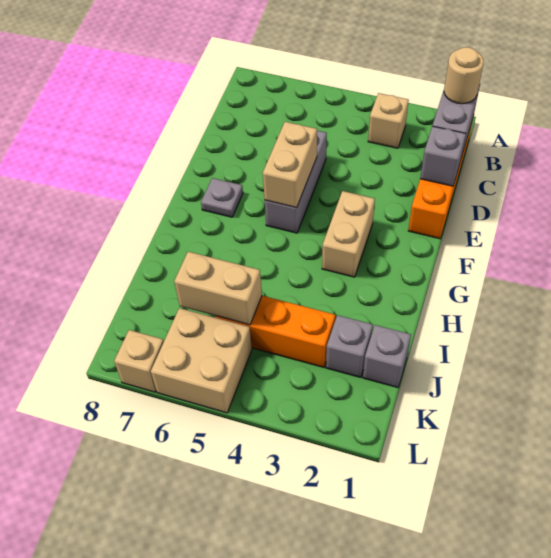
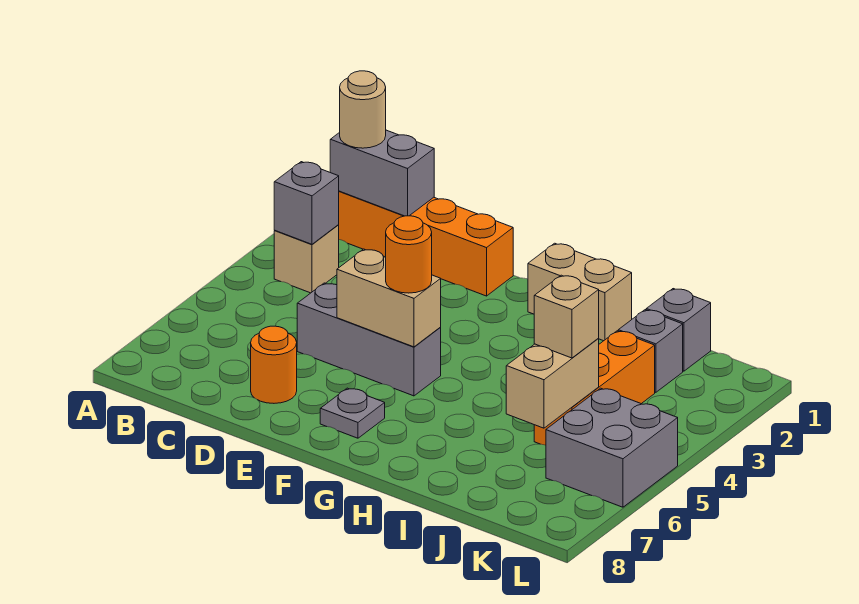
grey 1x1 brick [420,126,466,186] -> grey 1x1 brick moved to [274,162,339,244]
none -> orange 1x1 round brick [251,326,297,403]
tan 1x2 brick [322,191,375,277] -> tan 1x2 brick moved to [528,243,632,341]
none -> orange 1x1 round brick [386,216,432,293]
tan 2x2 brick [151,308,252,413] -> grey 2x2 brick [546,388,678,507]
tan 1x1 brick [114,330,164,392] -> tan 1x1 brick moved to [534,275,599,358]

